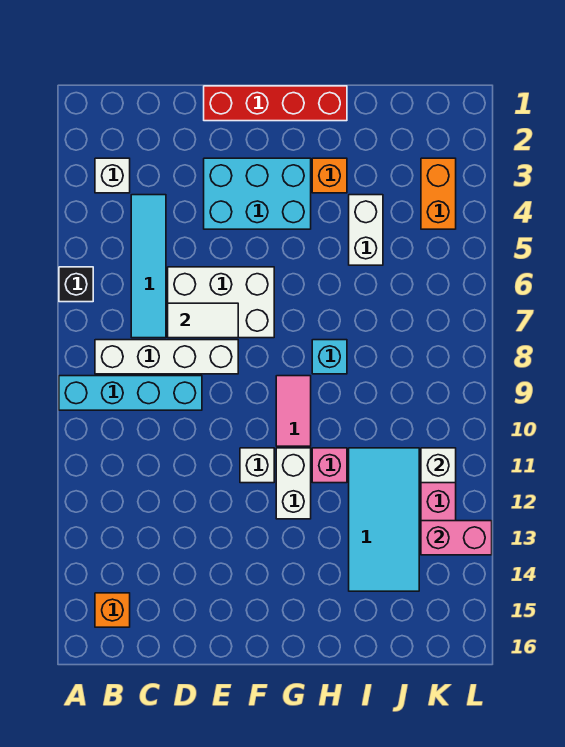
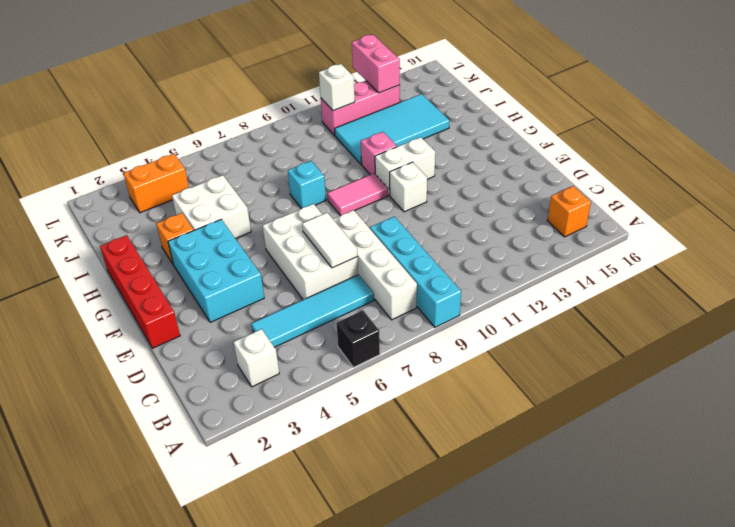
white 1x2 brick [349,195,383,265] -> white 2x2 brick [172,175,251,239]

